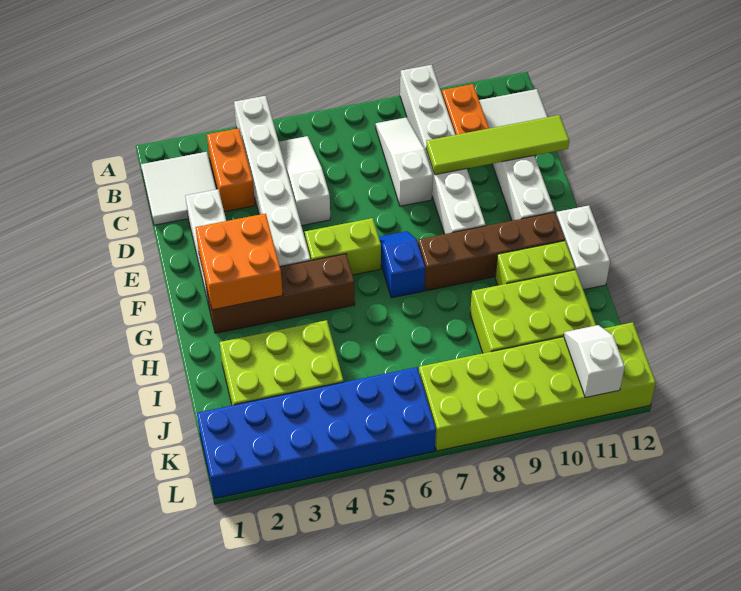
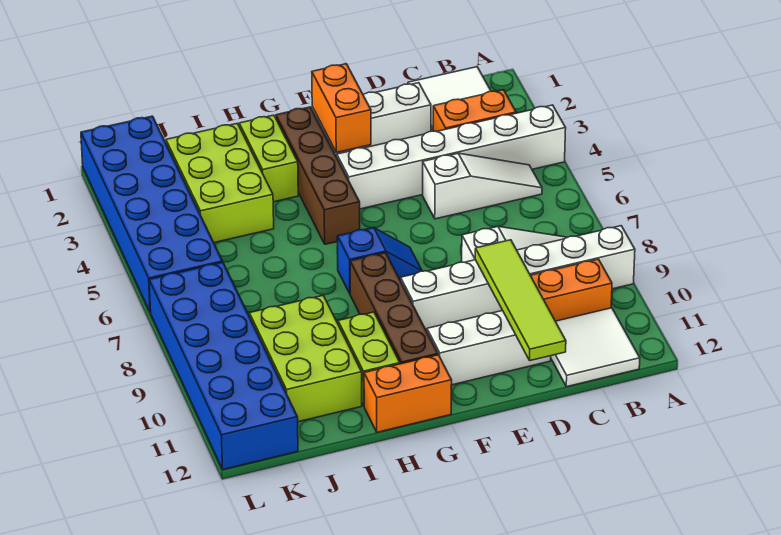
orange 2x2 brick [195,213,283,310] -> orange 1x2 brick [312,64,371,152]
lime 1x2 brick [305,218,381,275] -> lime 1x2 brick moved to [239,115,298,202]
white 1x2 brick [556,206,610,290] -> orange 1x2 brick [364,355,452,432]
lime 2x6 brick [419,322,656,451] -> blue 2x6 brick [149,262,298,470]
white 1x2 slope [564,325,625,398] -> none

